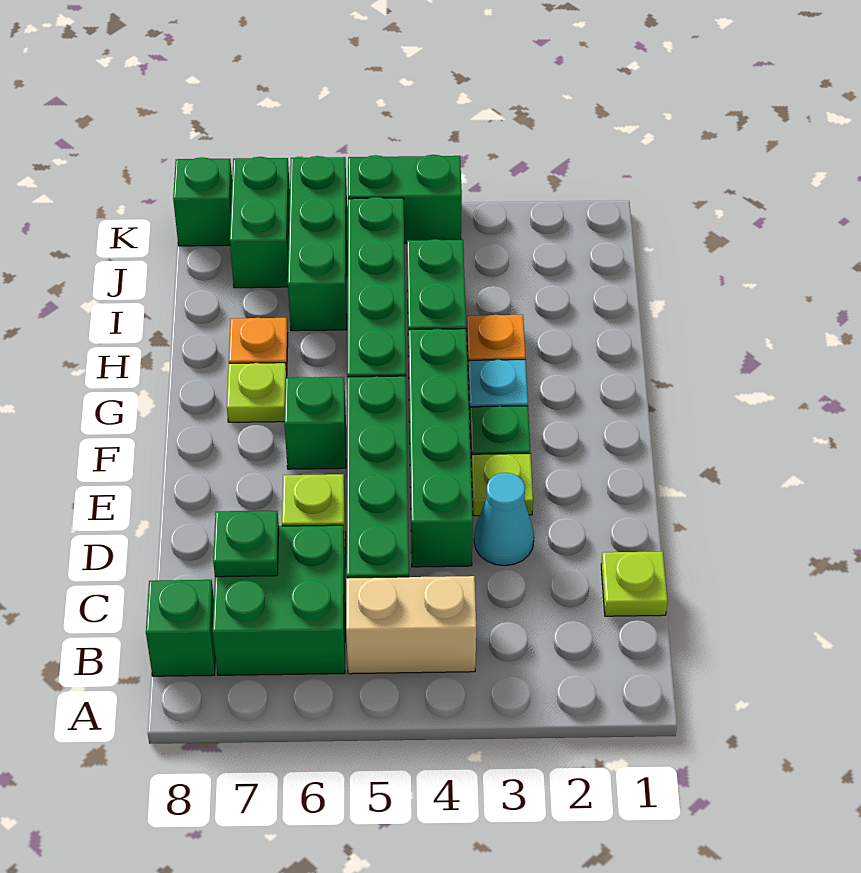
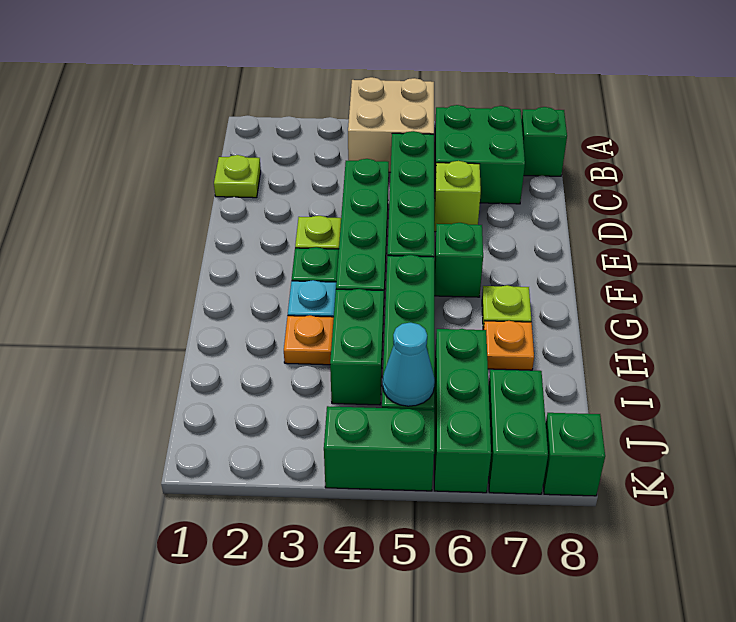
tan 1x2 brick [346,576,476,674] -> tan 2x2 brick [348,77,434,172]
green 1x1 plate [213,511,279,577] -> none
cyan 1x1 cone [474,473,534,566] -> cyan 1x1 cone moved to [383,323,435,406]

